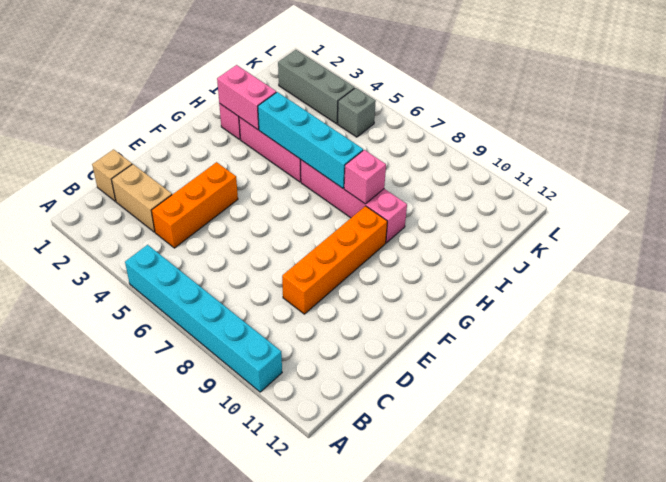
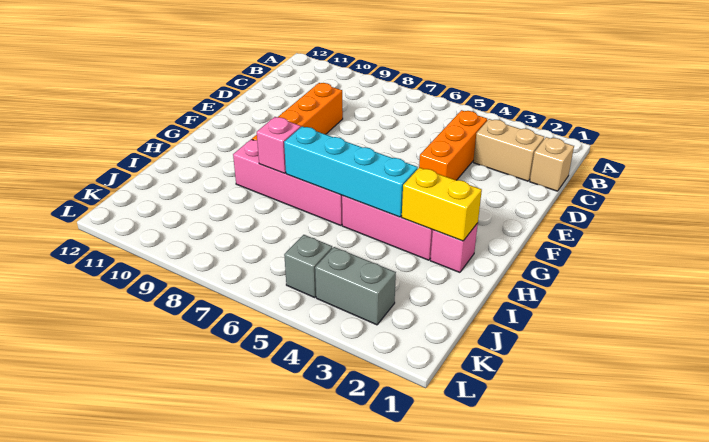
cyan 1x6 brick [125,245,282,392] -> none
pink 1x2 brick [217,65,276,130] -> yellow 1x2 brick [402,167,482,241]
grey 1x3 brick [278,50,355,124] -> grey 1x2 brick [315,247,396,325]

